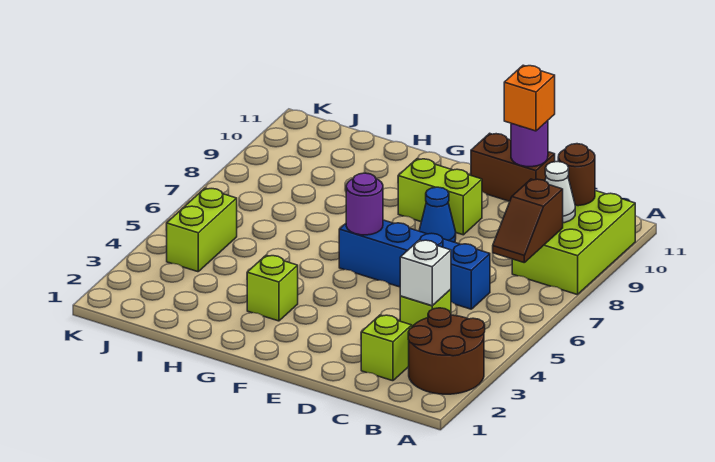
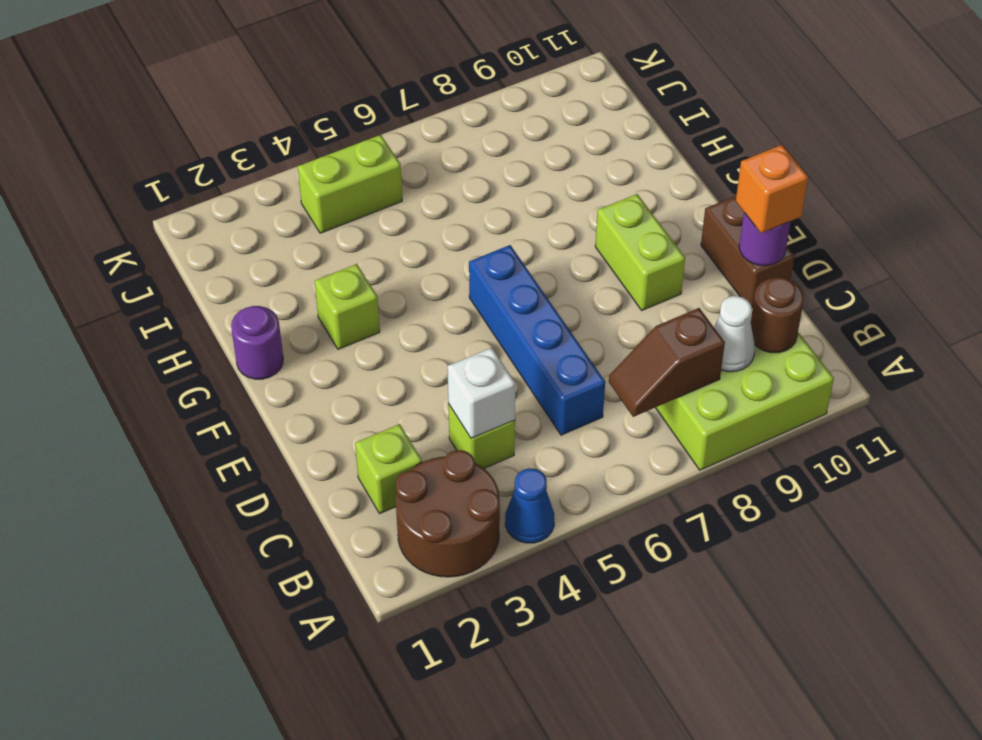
blue 1x1 cone [419,187,456,242] -> blue 1x1 cone moved to [505,468,555,543]
purple 1x1 round brick [346,173,383,235] -> purple 1x1 round brick moved to [231,306,283,379]

